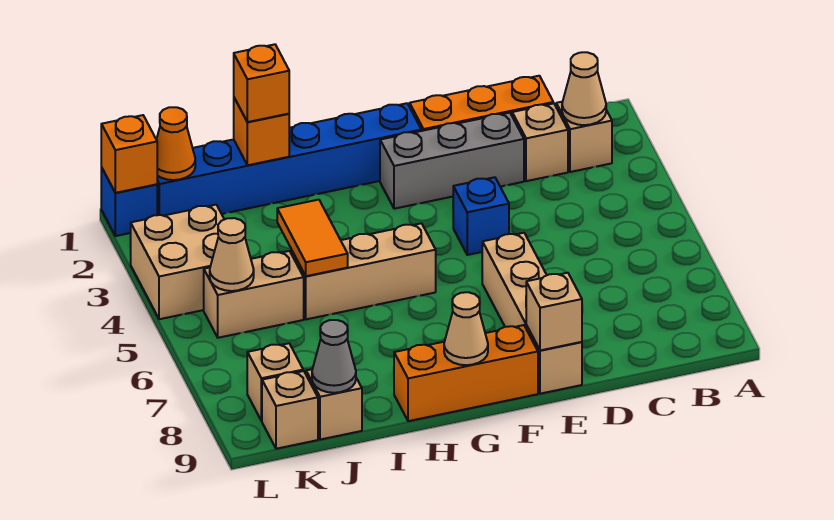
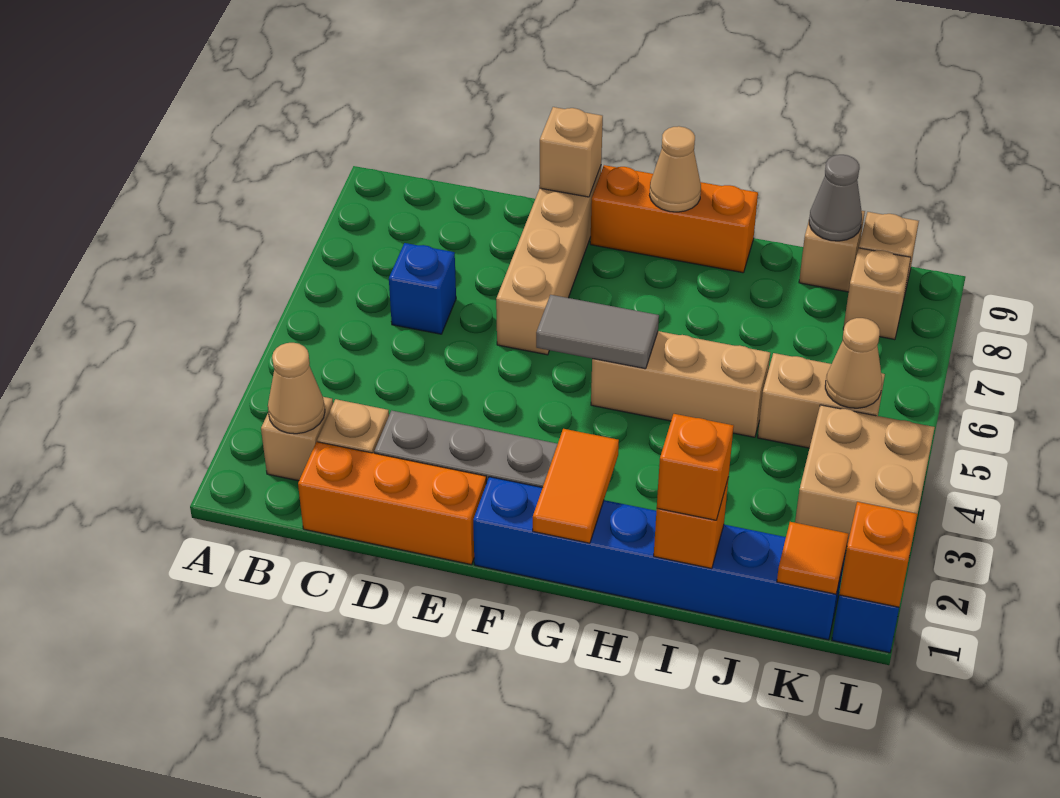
blue 1x1 brick [453,177,509,255] -> blue 1x1 brick moved to [389,243,456,334]
none -> grey 1x2 tile [536,295,659,369]
orange 1x2 tile [277,200,348,276] -> orange 1x2 tile moved to [533,429,619,543]
orange 1x1 cone [156,107,195,180] -> orange 1x1 tile [777,522,849,594]

